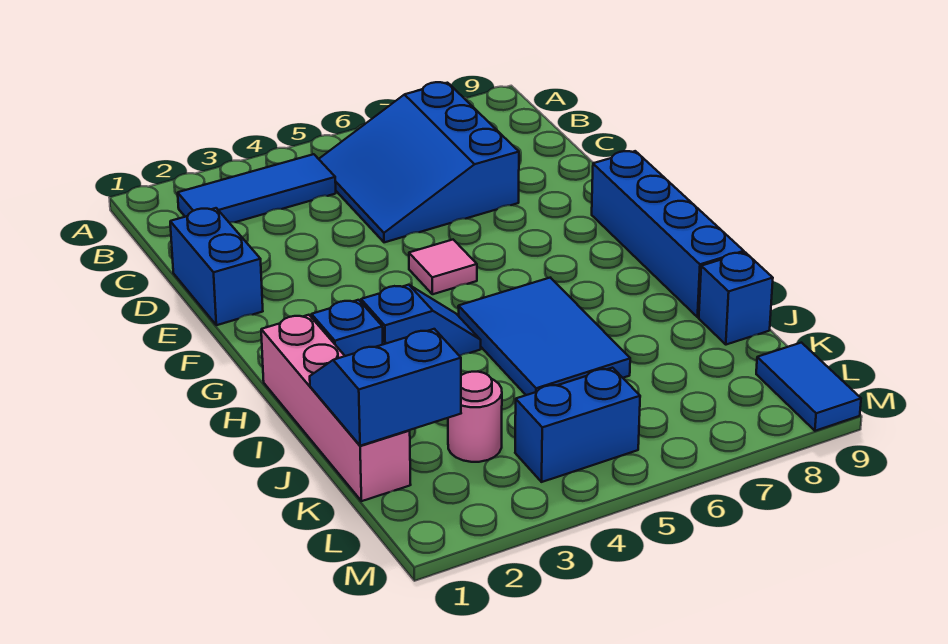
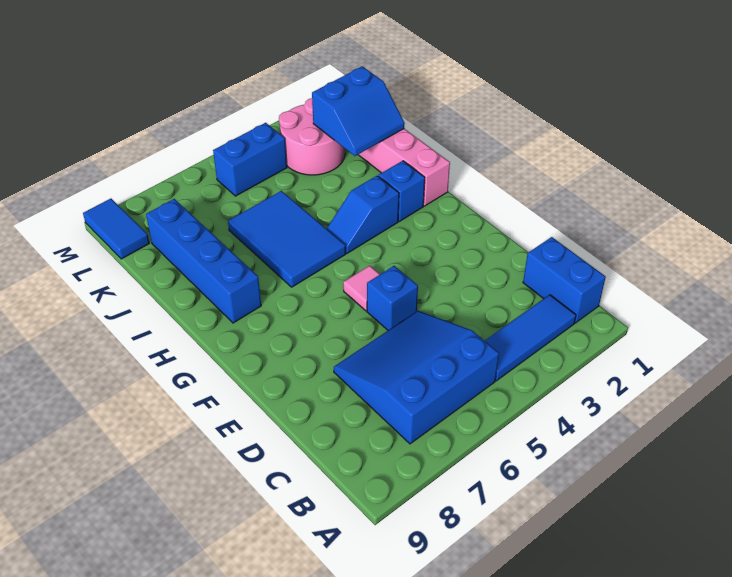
blue 3x3 slope [319,82,519,242] -> blue 3x3 slope turned to [334,311,499,444]
blue 1x2 brick [170,208,263,325] -> blue 1x2 brick moved to [523,237,606,323]
blue 1x4 brick [592,151,744,317] -> blue 1x4 brick moved to [146,199,261,323]
blue 1x1 brick [699,252,773,345] -> blue 1x1 brick moved to [367,266,418,330]
pink 1x1 round brick [448,372,502,462] -> pink 2x2 round brick [279,98,345,175]

